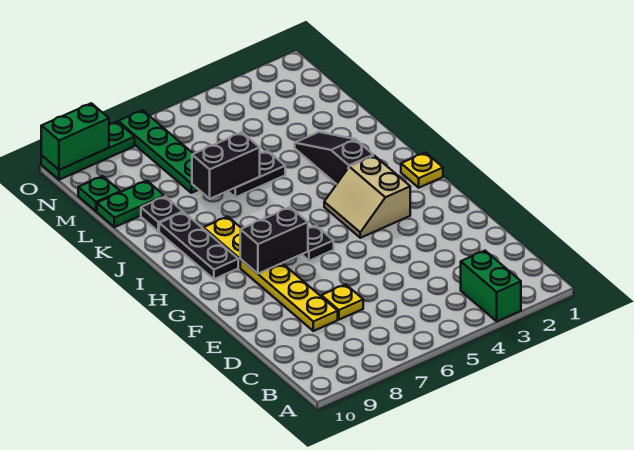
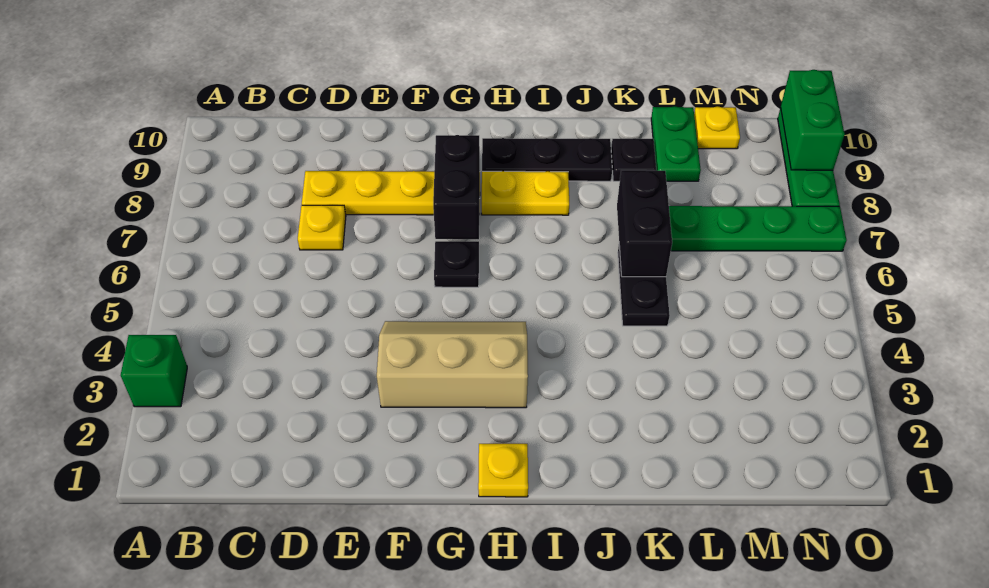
green 1x2 brick [461,251,521,321] -> green 1x1 brick [121,335,187,407]
tan 2x2 slope [324,156,410,238] -> tan 2x3 slope [377,321,528,408]
black 1x3 slope [295,132,373,184] -> none
green 1x1 plate [78,176,120,211] -> yellow 1x1 plate [694,106,740,149]

